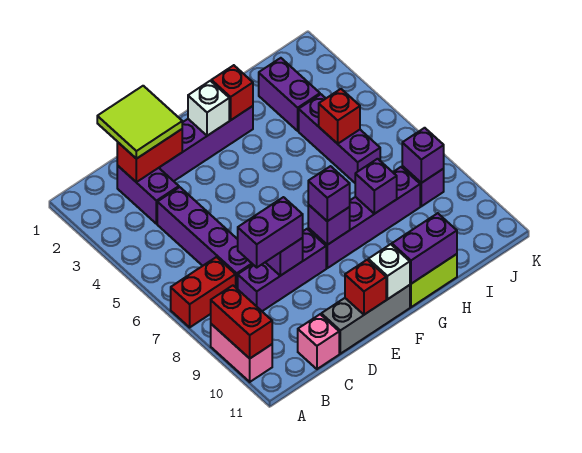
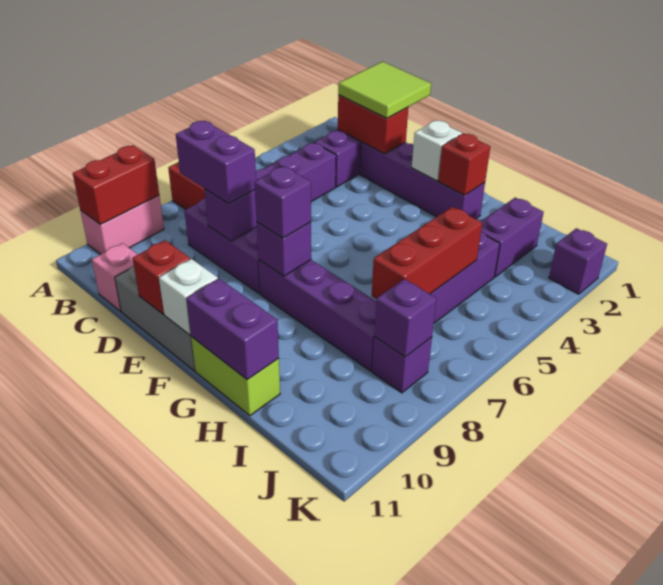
purple 1x1 brick [355,159,397,214] -> purple 1x1 brick moved to [549,228,607,294]
red 1x1 brick [319,89,360,144] -> red 1x3 brick [372,207,482,299]

